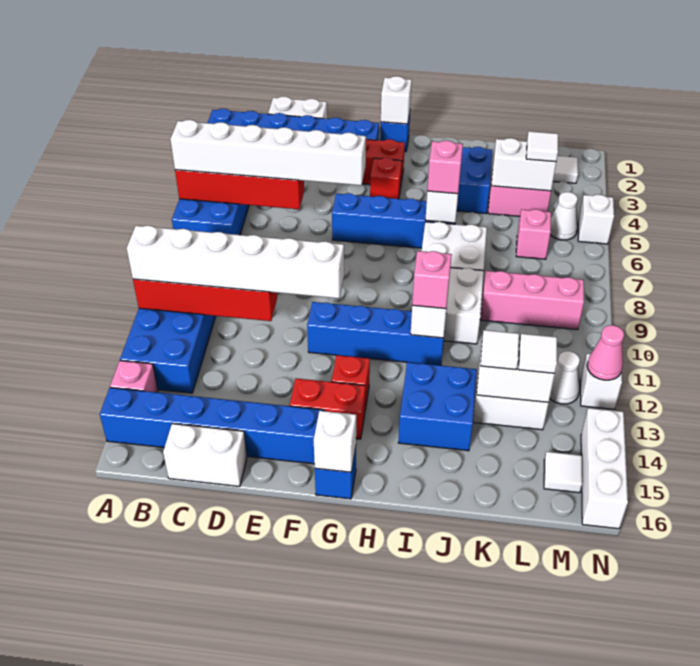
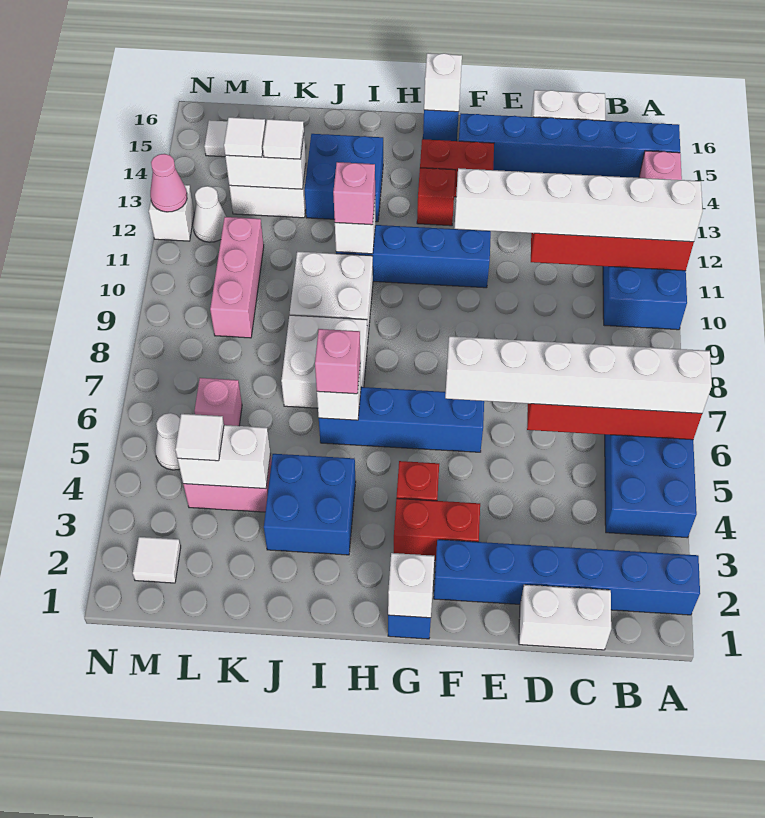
pink 1x3 brick [480,271,584,330] -> pink 1x3 brick turned to [210,217,264,338]
white 1x1 brick [578,195,614,244] -> none
white 1x3 brick [581,408,628,529] -> none

